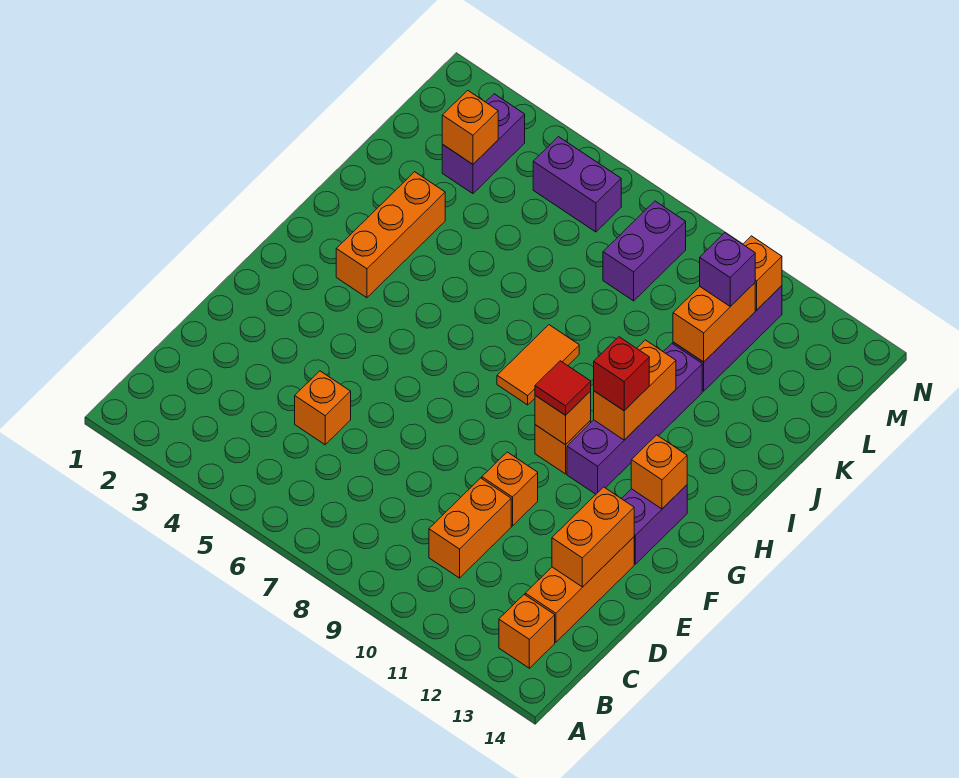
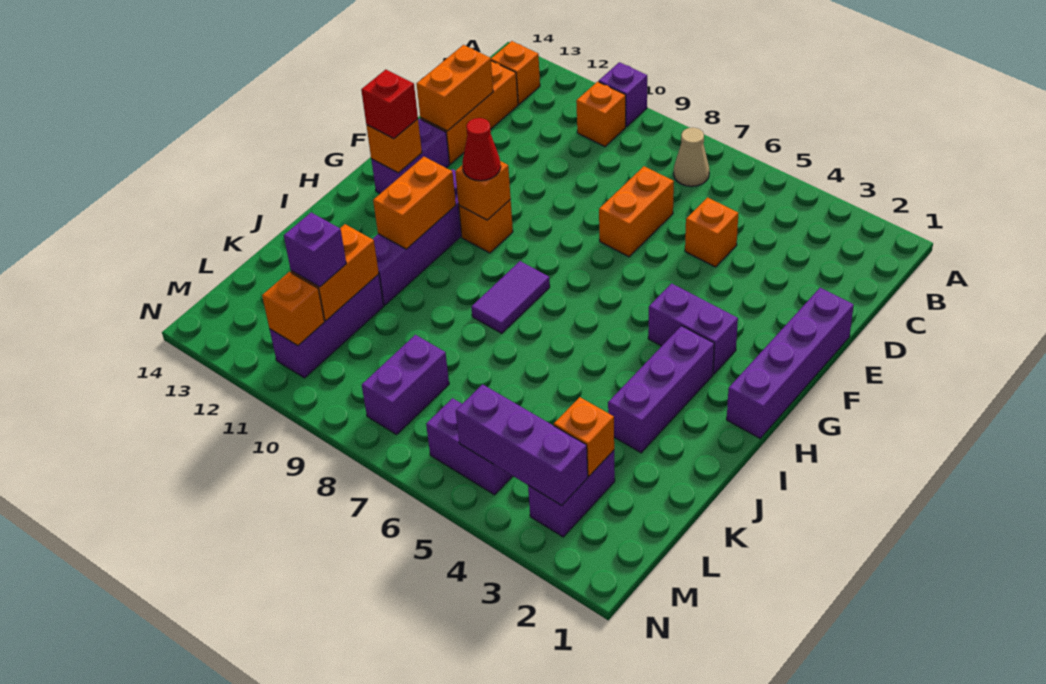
none -> purple 1x1 brick [599,62,647,127]
none -> tan 1x1 cone [674,128,709,186]
orange 1x2 brick [429,478,511,578] -> orange 1x2 brick moved to [599,166,674,257]
none -> purple 1x4 brick [727,288,854,438]
orange 1x1 brick [482,452,538,526] -> orange 1x1 brick moved to [576,82,626,146]
none -> purple 1x2 brick [648,283,738,374]
red 1x1 tile [535,361,591,415] -> red 1x1 cone [462,118,501,181]
orange 1x3 brick [336,172,445,298] -> purple 1x3 brick [608,326,714,453]
orange 1x2 tile [497,325,579,405] -> purple 1x2 tile [471,261,550,333]
red 1x1 brick [594,337,649,411] -> red 1x1 brick moved to [361,70,418,139]
none -> purple 1x3 brick [456,384,588,505]

